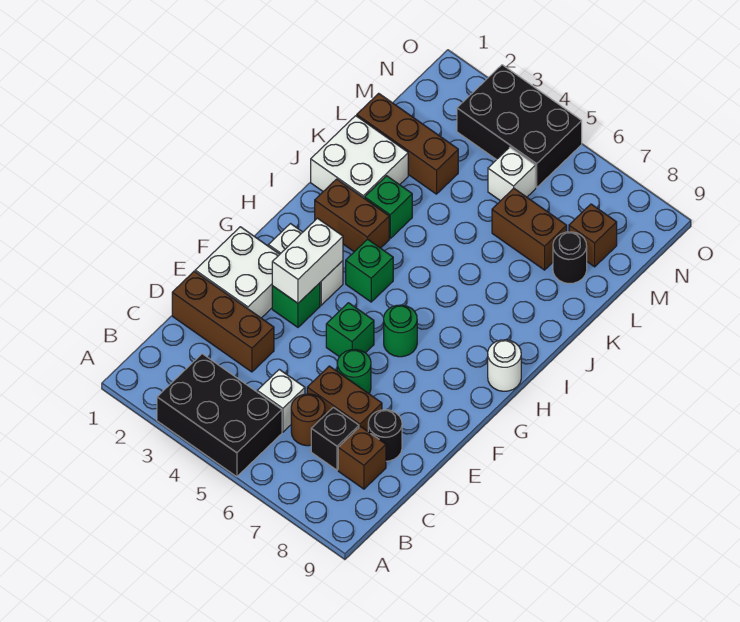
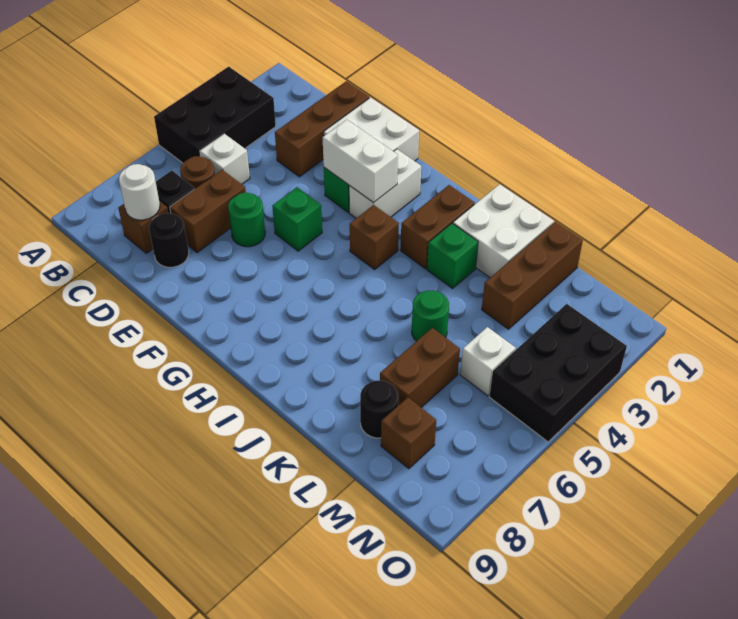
green 1x1 round brick [384,305,417,357] -> green 1x1 round brick moved to [412,290,449,341]
green 1x1 brick [346,239,393,302] -> brown 1x1 brick [350,205,399,270]
white 1x1 round brick [488,340,521,391] -> white 1x1 round brick moved to [119,164,160,220]

